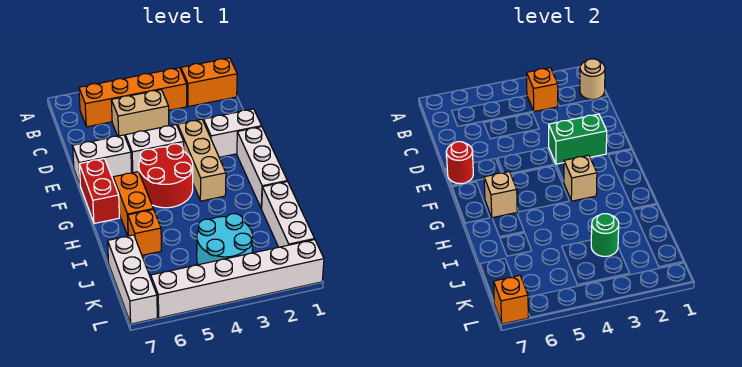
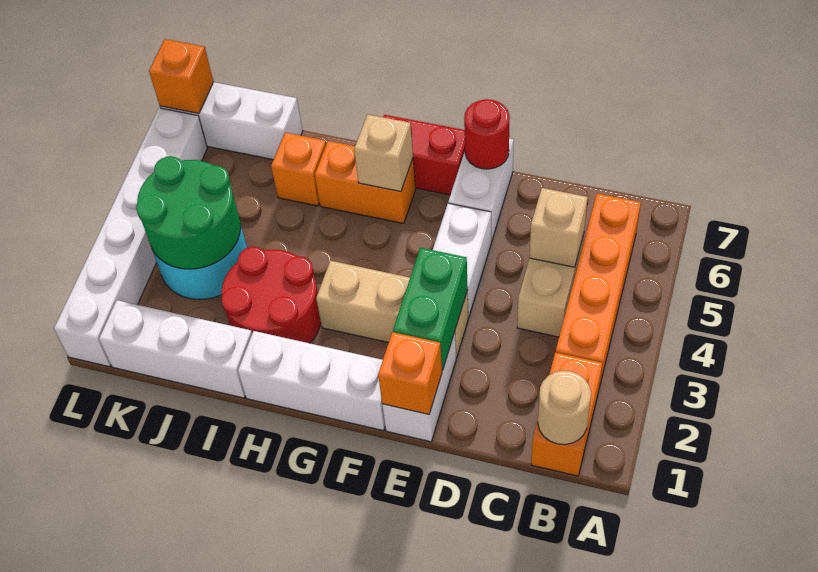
orange 1x1 brick [527,68,558,112] -> orange 1x1 brick moved to [378,332,442,414]
red 2x2 round brick [139,144,193,208] -> red 2x2 round brick moved to [221,247,321,343]
tan 1x1 brick [564,155,597,201] -> tan 1x1 brick moved to [530,188,588,267]
green 1x1 round brick [591,214,619,257] -> green 2x2 round brick [136,156,241,269]

